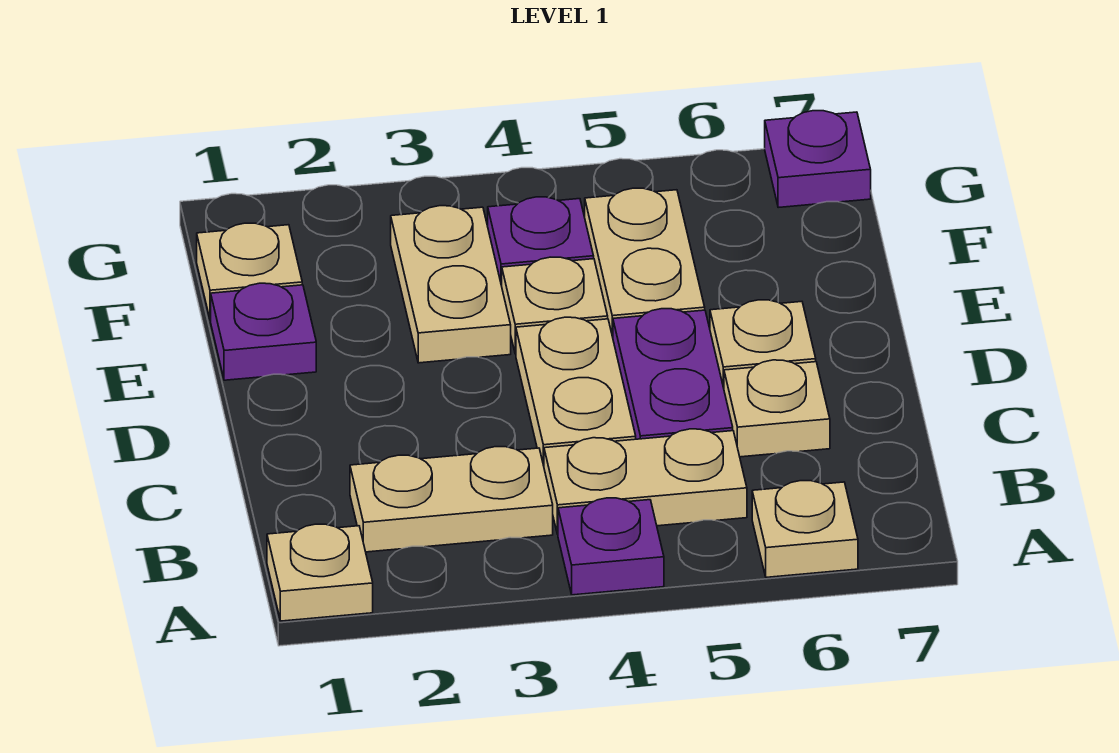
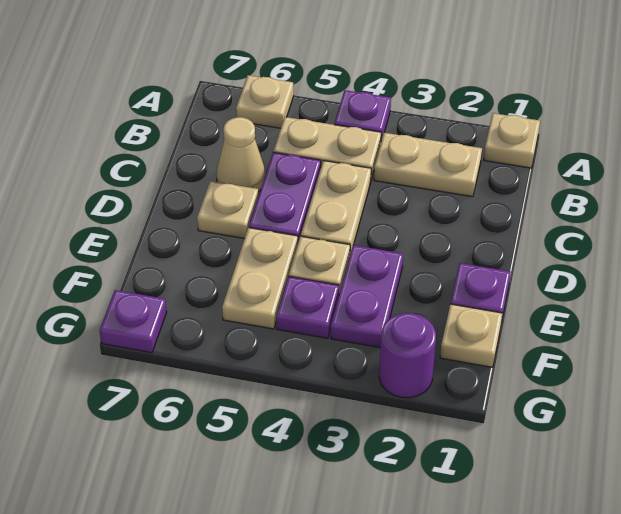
tan 1x1 plate [724,360,830,457] -> tan 1x1 cone [217,117,266,192]
tan 1x2 plate [391,206,511,363] -> purple 1x2 plate [331,245,403,348]
none -> purple 1x1 round brick [379,313,436,398]

